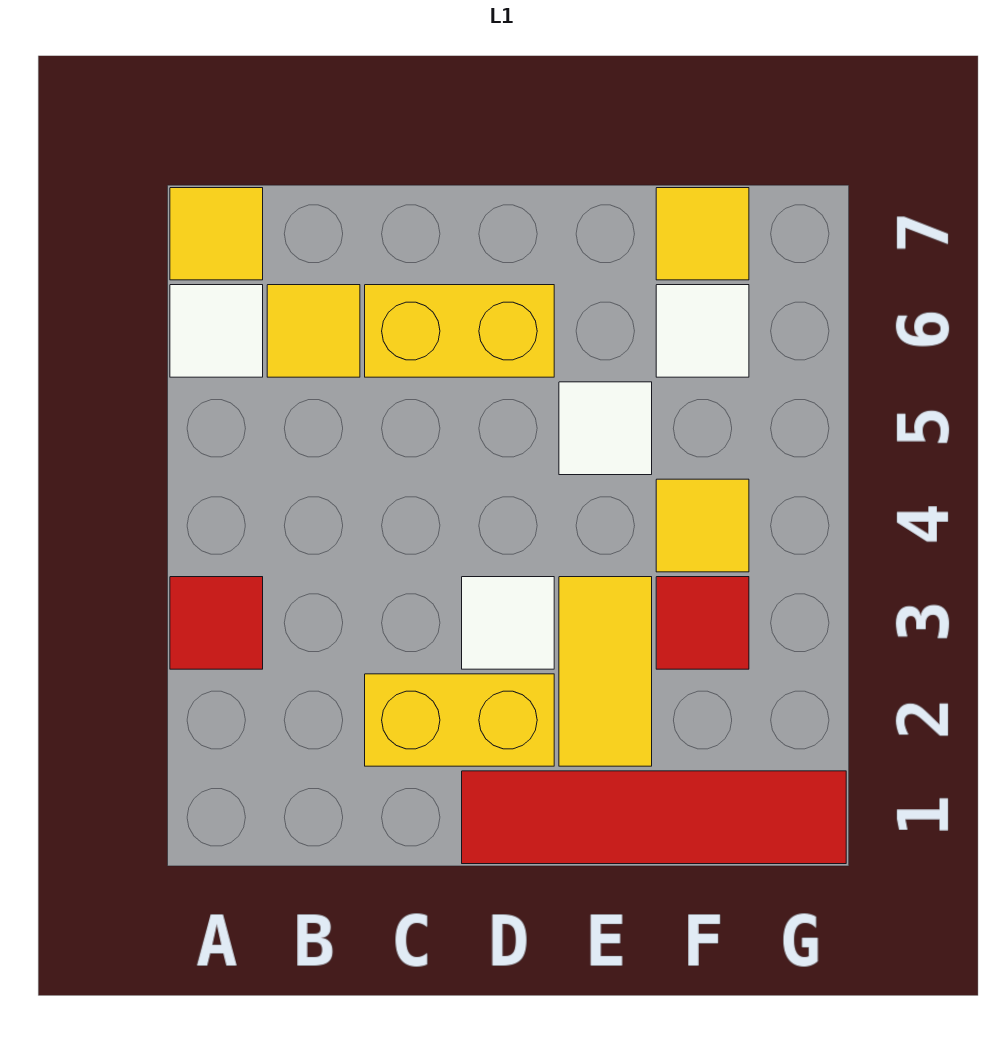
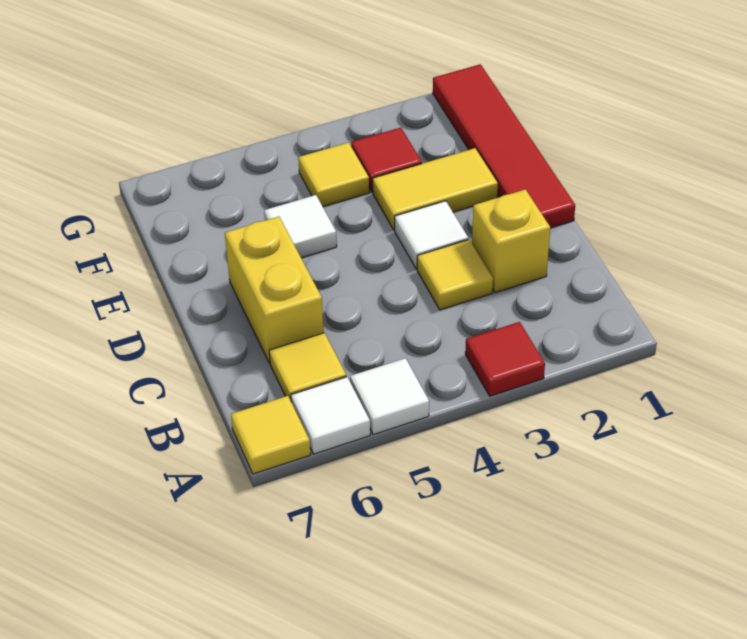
yellow 1x2 brick [365,674,554,766] -> yellow 1x1 brick [472,189,550,293]
white 1x1 tile [656,285,749,377] -> white 1x1 tile moved to [350,358,429,435]
yellow 1x1 tile [656,188,749,280] -> yellow 1x1 tile moved to [417,240,493,310]

